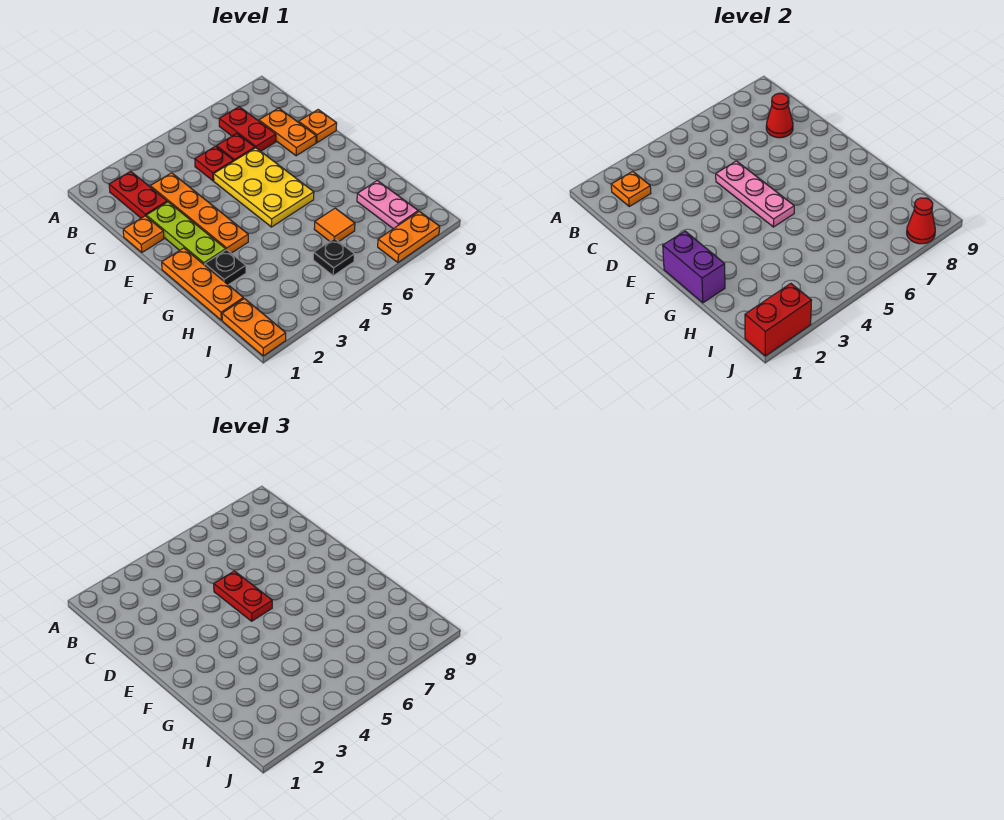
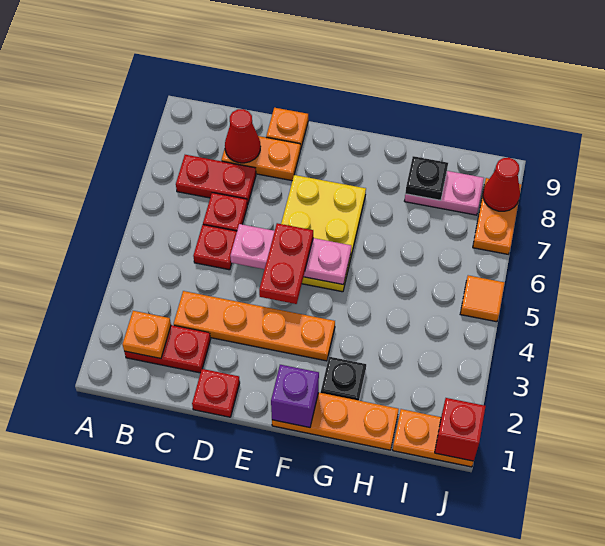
orange 1x1 plate [123,216,164,252] -> red 1x1 plate [192,369,240,417]
lime 1x3 plate [146,202,226,265] -> none
yellow 2x3 plate [214,148,314,227] -> yellow 2x3 plate turned to [281,175,366,292]
red 1x2 plate [214,571,272,621] -> red 1x2 plate turned to [259,223,313,304]
purple 1x2 brick [663,231,725,303] -> purple 1x1 brick [271,365,319,428]
orange 1x1 tile [314,208,355,241] -> orange 1x1 tile moved to [460,275,505,322]
black 1x1 plate [313,238,354,276] -> black 1x1 plate moved to [405,156,448,200]
red 1x2 brick [745,284,812,356] -> red 1x1 brick [435,398,486,461]

